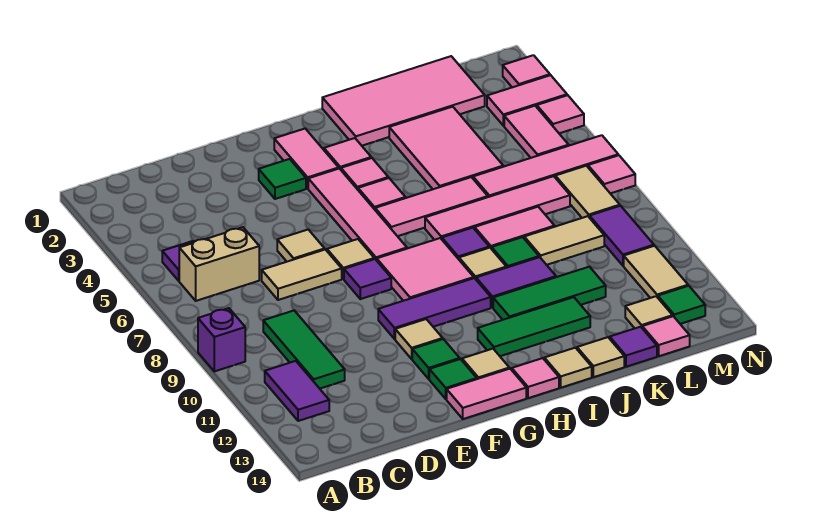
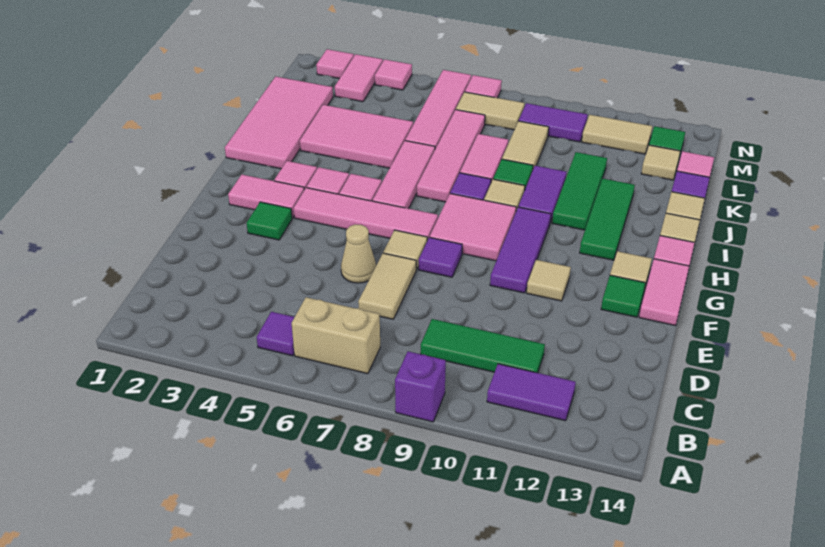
tan 1x2 brick [179,227,259,301] -> tan 1x2 brick turned to [292,297,380,374]
tan 1x1 tile [277,230,325,262] -> tan 1x1 cone [341,224,376,283]
green 1x1 tile [412,339,460,379] -> none
pink 1x2 tile [504,106,569,158] -> none

